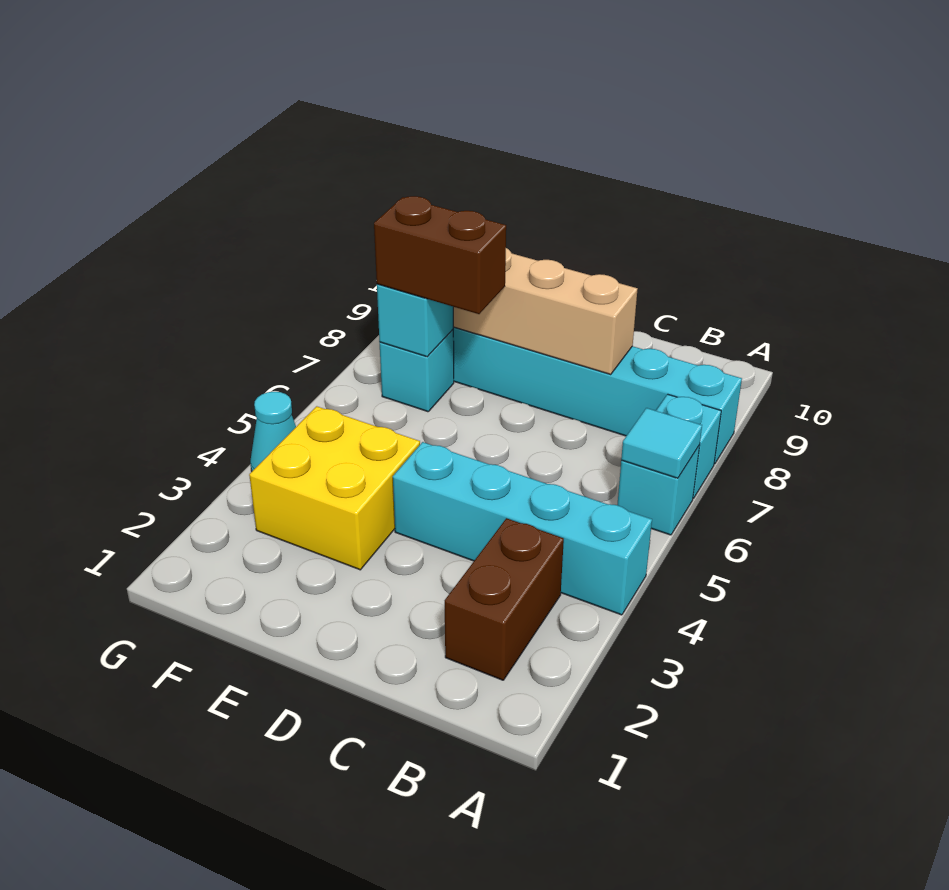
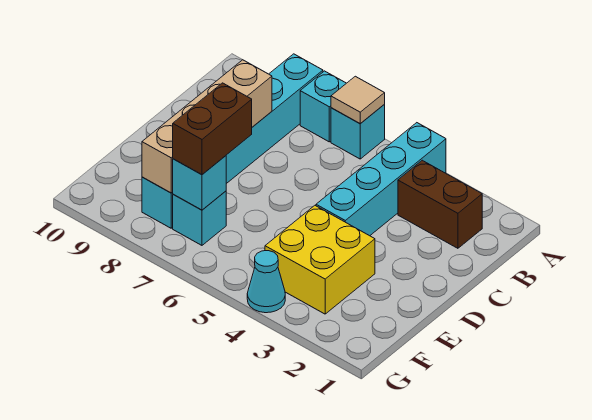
cyan 1x1 tile [621,408,702,478] -> tan 1x1 tile [331,76,385,124]

